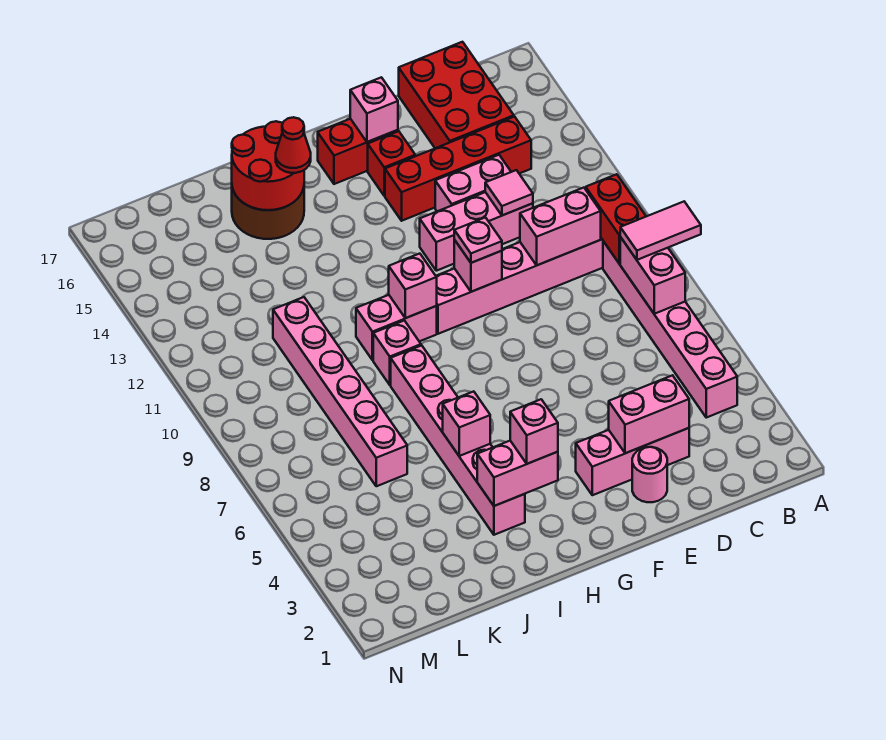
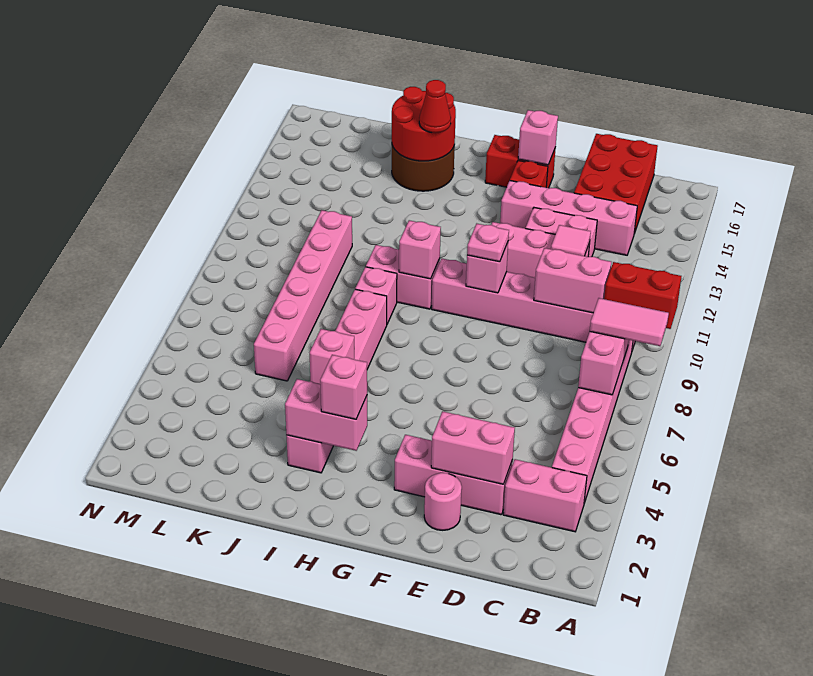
none -> pink 1x2 brick [503,459,587,532]
red 1x2 brick [586,174,646,264] -> red 1x2 brick turned to [604,262,681,329]
red 1x4 brick [385,117,531,221] -> pink 1x4 brick [500,181,637,255]

